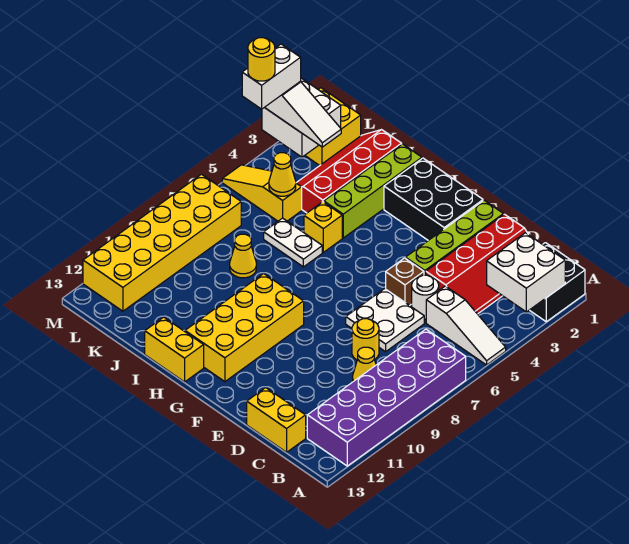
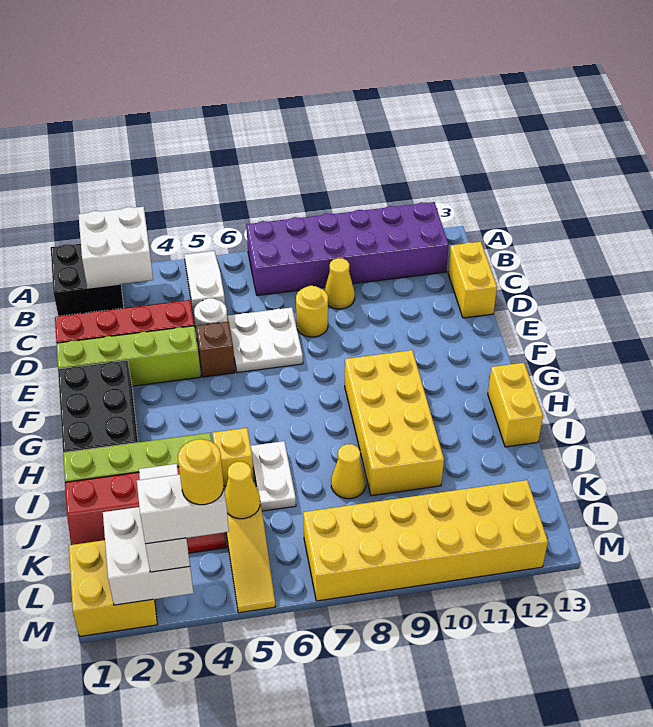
yellow 2x4 brick [185,274,304,382] -> yellow 2x4 brick turned to [345,350,444,496]

